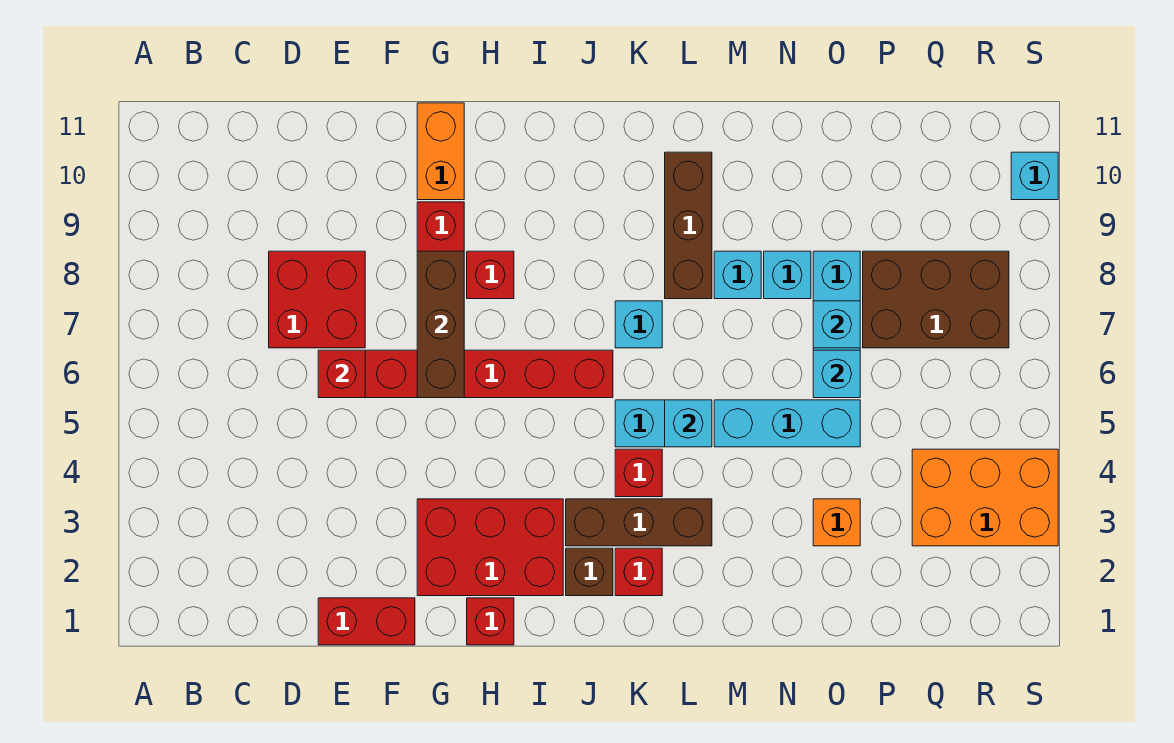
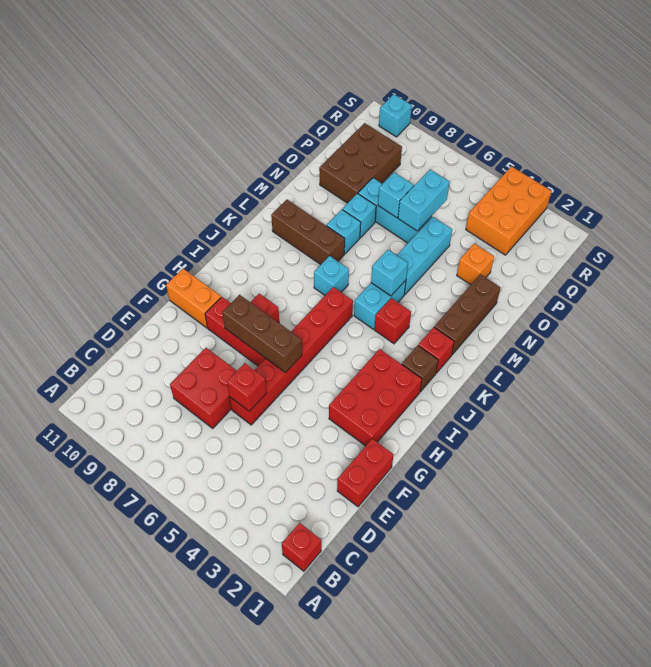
red 1x1 brick [467,598,514,645] -> red 1x1 brick moved to [282,523,321,571]
brown 1x3 brick [566,499,712,546] -> brown 1x3 brick moved to [434,274,501,355]
cyan 1x1 brick [813,350,860,398] -> cyan 1x2 brick [398,169,450,231]
brown 2x3 brick [863,251,1009,348] -> brown 2x3 brick moved to [319,123,402,203]

